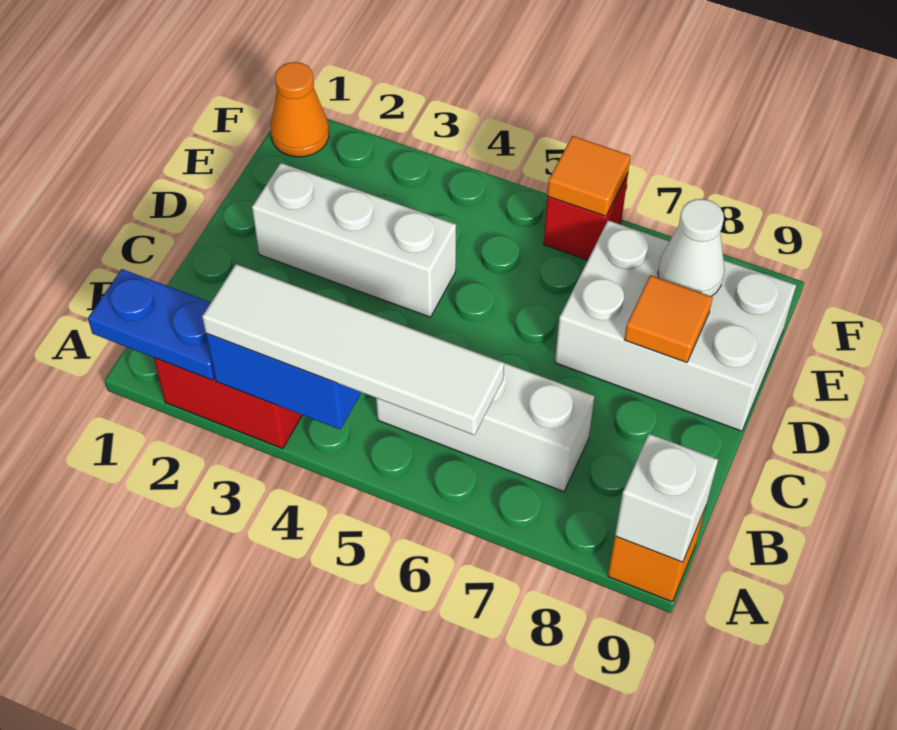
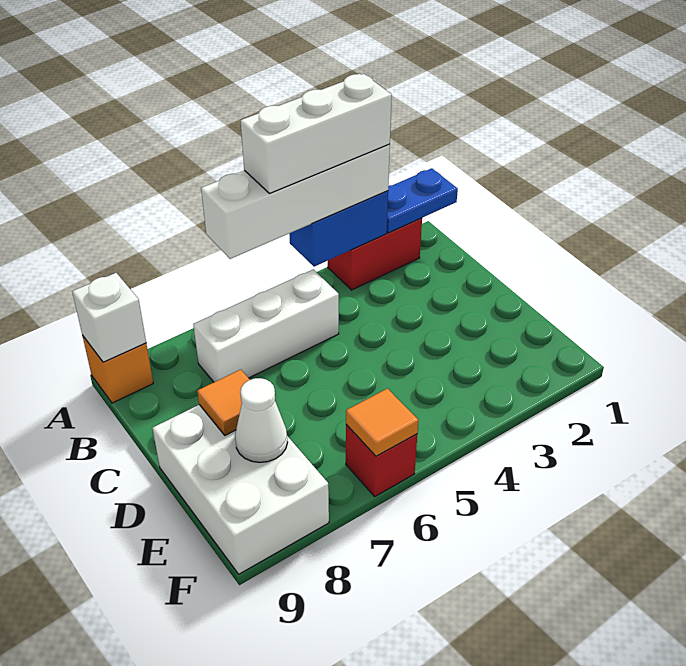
white 1x4 tile [202,264,504,435] -> white 1x4 brick [201,144,390,259]
white 1x3 brick [252,163,456,317] -> white 1x3 brick moved to [240,74,392,194]
white 2x3 brick [555,220,796,431] -> white 2x3 brick turned to [153,405,329,574]
orange 1x1 cone [271,62,329,157] -> none

